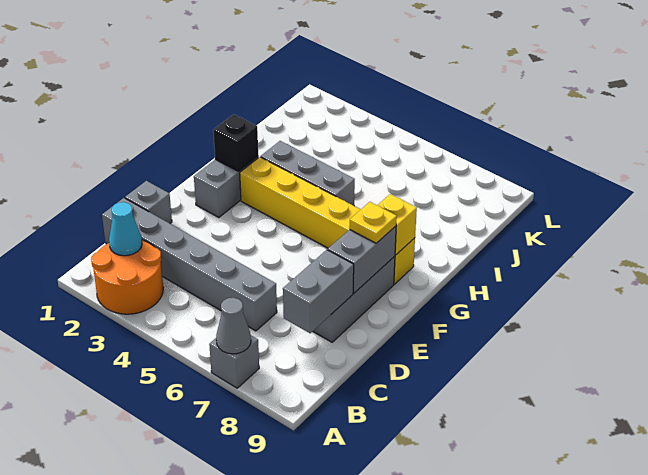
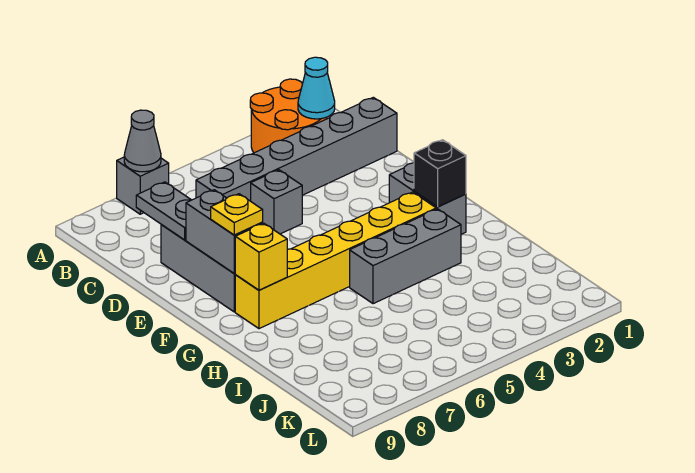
grey 1x2 brick [283,250,354,333] -> grey 1x2 plate [136,182,191,240]
grey 1x1 brick [125,181,172,223] -> grey 1x1 brick moved to [251,170,302,234]

